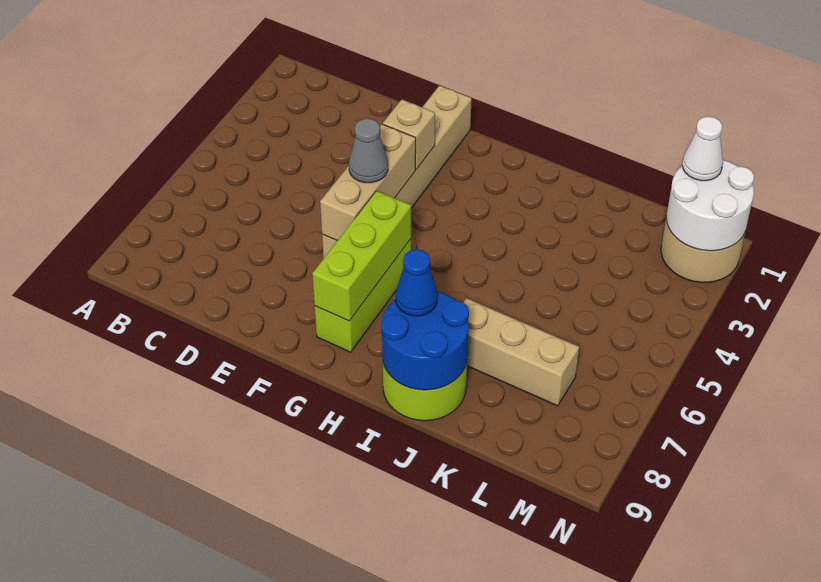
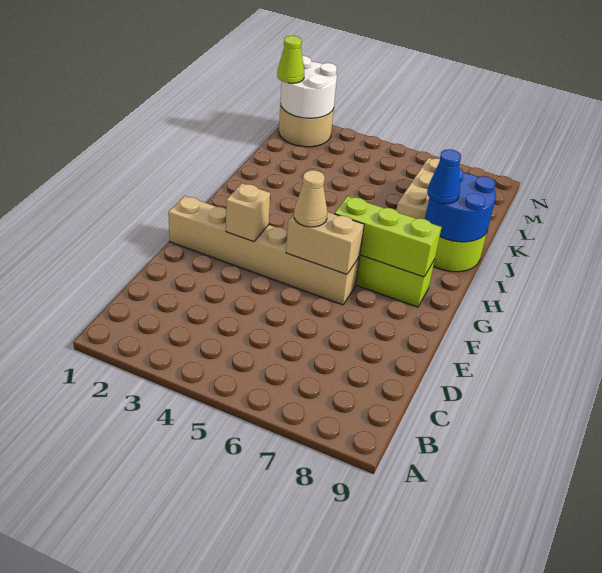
tan 1x3 brick [320,124,416,241] -> tan 1x2 brick [286,212,364,274]
grey 1x1 cone [349,118,388,183] -> tan 1x1 cone [294,170,327,227]
white 1x1 cone [682,116,723,181] -> lime 1x1 cone [277,36,304,83]

